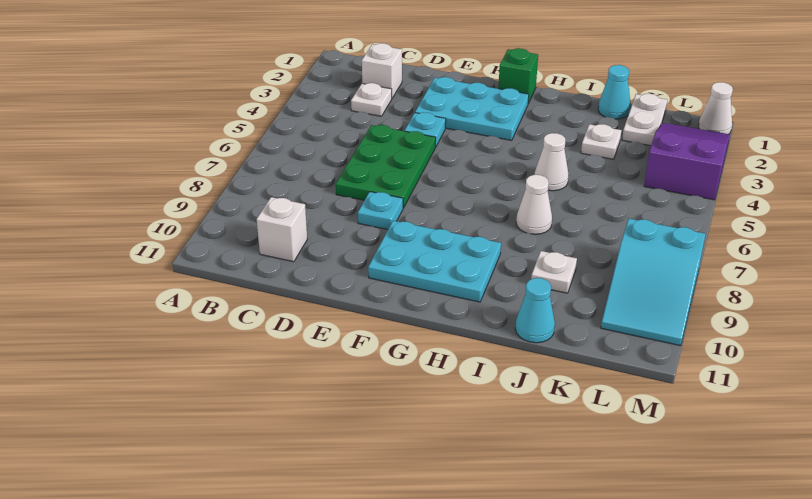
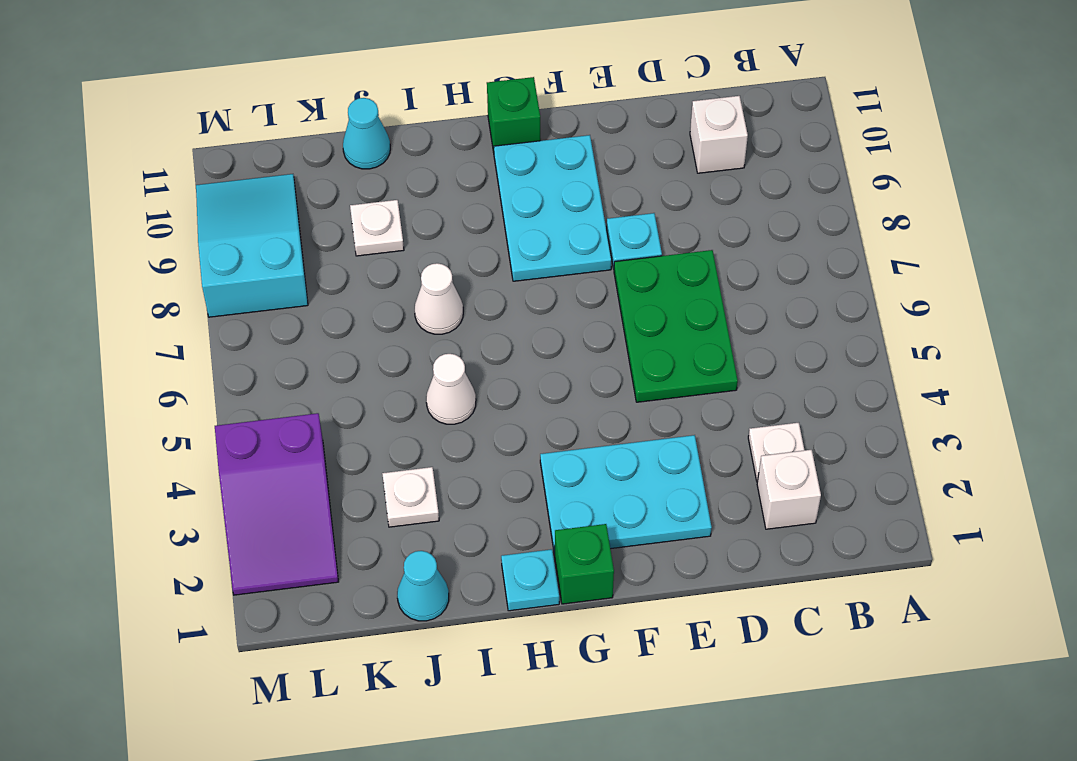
cyan 1x1 plate [405,112,446,147] -> cyan 1x1 plate moved to [501,549,559,611]
cyan 2x3 plate [368,221,501,302] -> cyan 2x3 plate turned to [494,135,611,281]
none -> green 1x1 brick [487,77,541,152]
white 1x2 plate [622,94,667,146] -> none
white 1x1 cone [699,82,733,134] -> none

